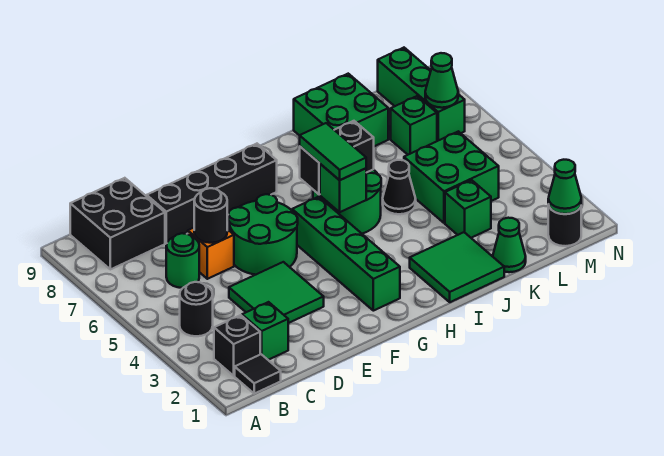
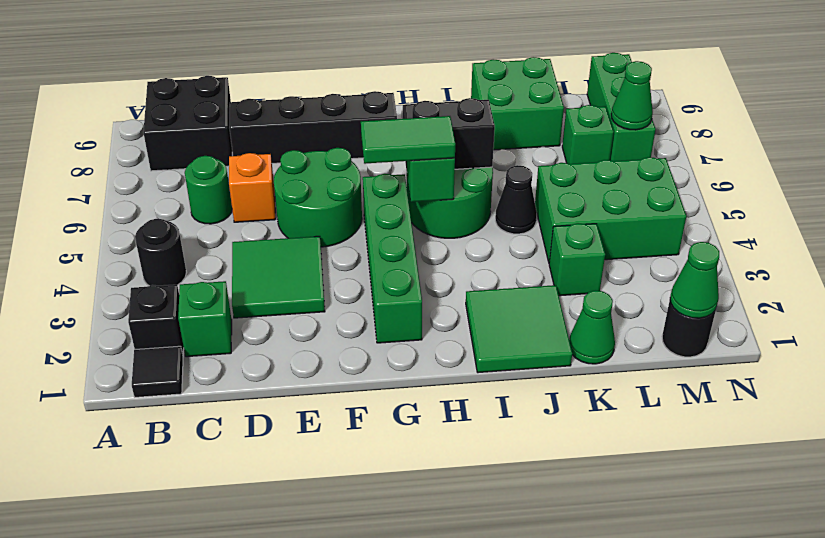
black 1x1 round brick [194,188,227,243] -> none
green 1x2 tile [300,123,366,180] -> green 1x2 tile turned to [361,116,455,164]
green 2x2 brick [404,131,499,223] -> green 2x3 brick [535,157,686,262]

